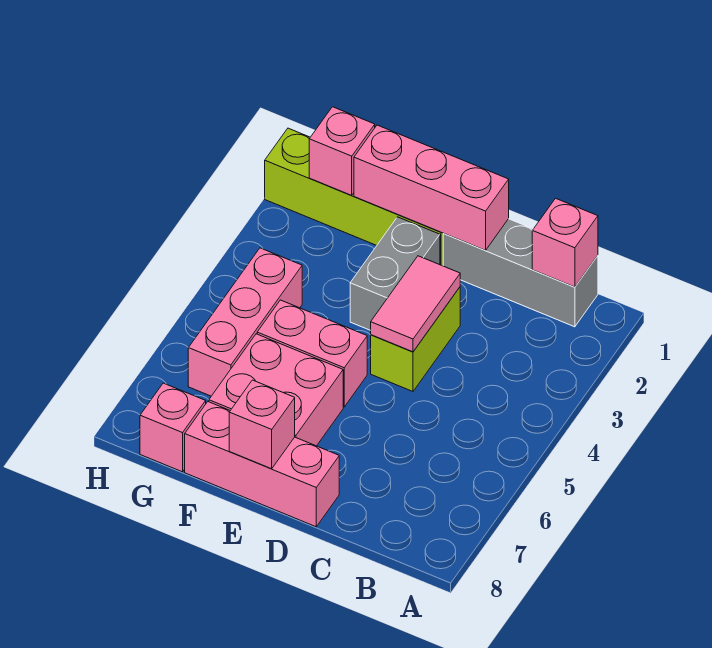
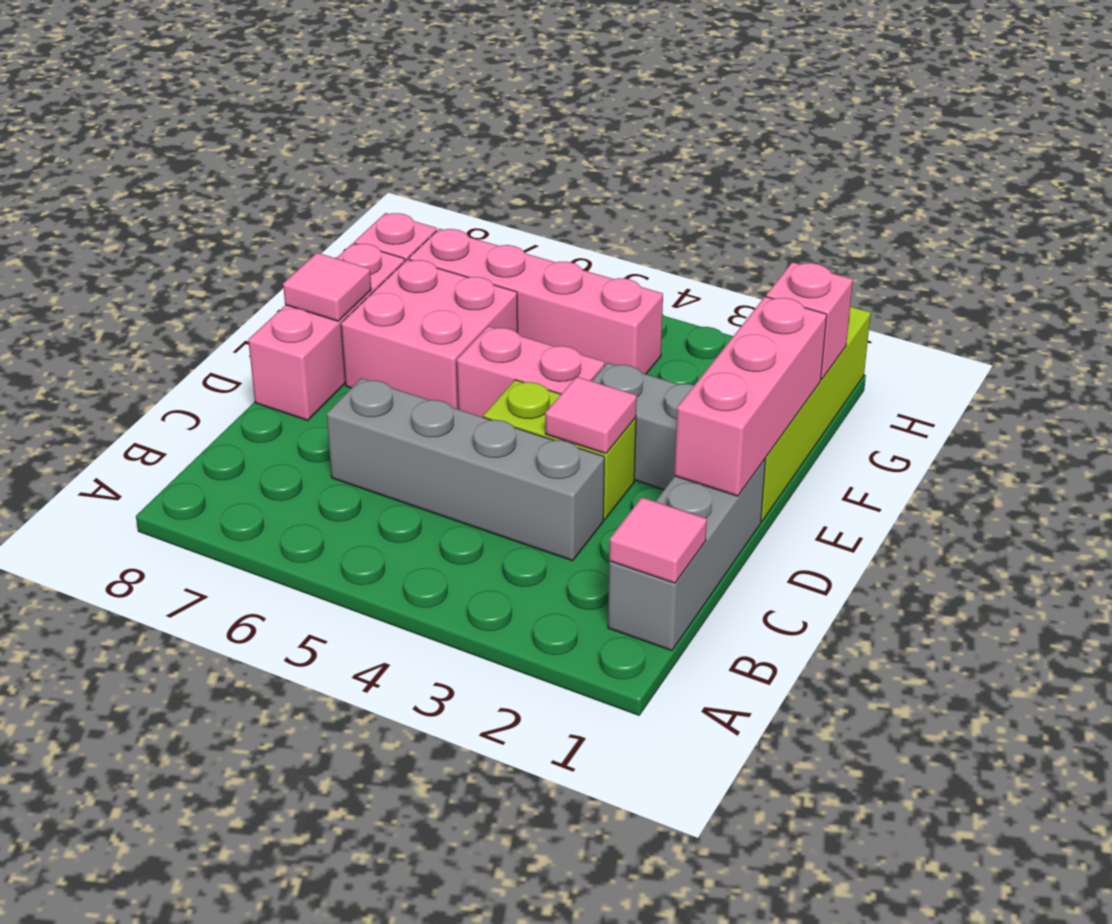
pink 1x1 brick [532,198,598,287] -> pink 1x1 tile [609,497,707,583]
none -> grey 1x4 brick [326,378,604,561]
pink 1x2 tile [371,256,460,352] -> pink 1x1 tile [545,377,637,454]
pink 1x2 brick [257,300,367,407] -> pink 1x2 brick turned to [457,326,605,417]
pink 1x1 brick [229,380,295,469] -> pink 1x1 tile [283,253,371,321]
pink 1x3 brick [188,248,302,396] -> pink 1x4 brick [409,229,663,374]

